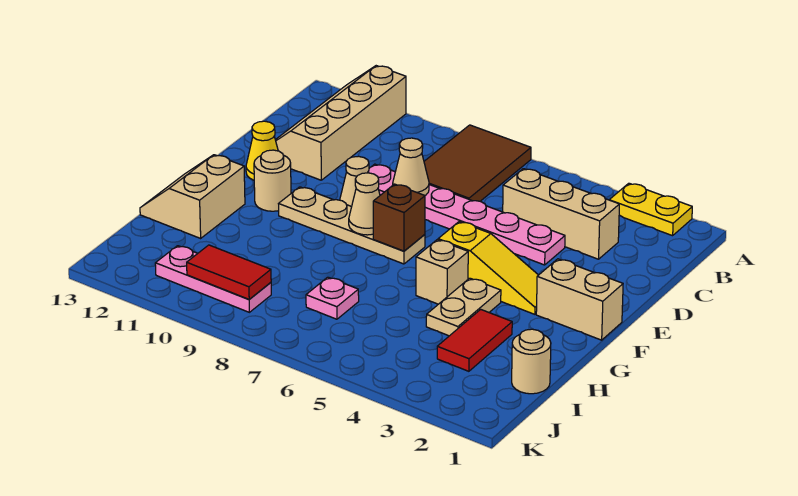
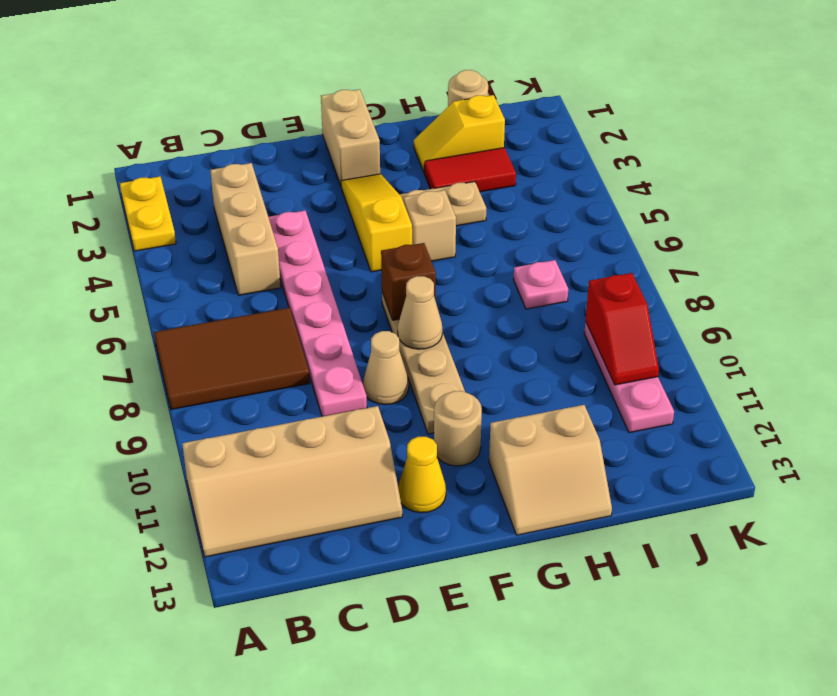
tan 1x1 cone [393,138,429,195] -> none
none -> yellow 1x2 slope [414,95,505,172]
red 1x2 tile [187,245,271,299] -> red 1x2 slope [586,273,659,385]

